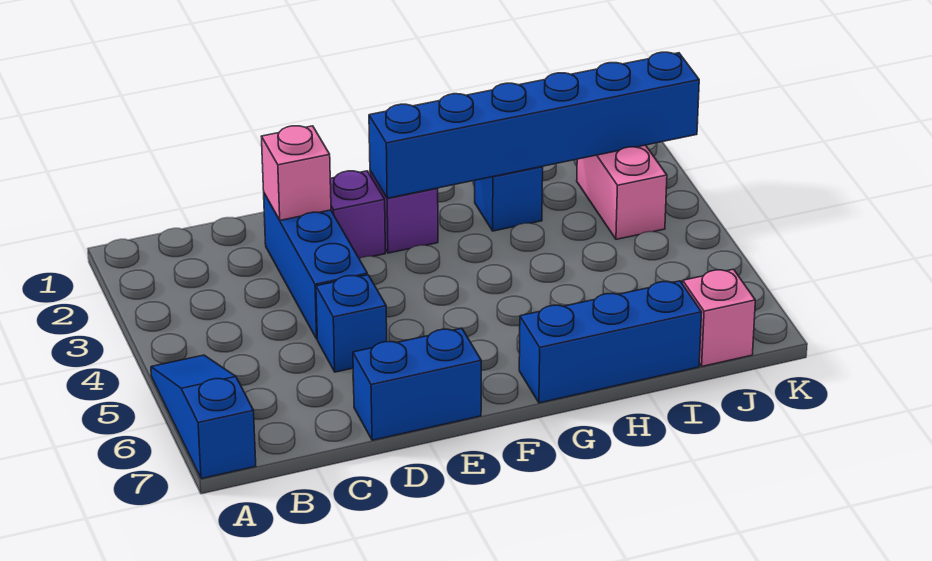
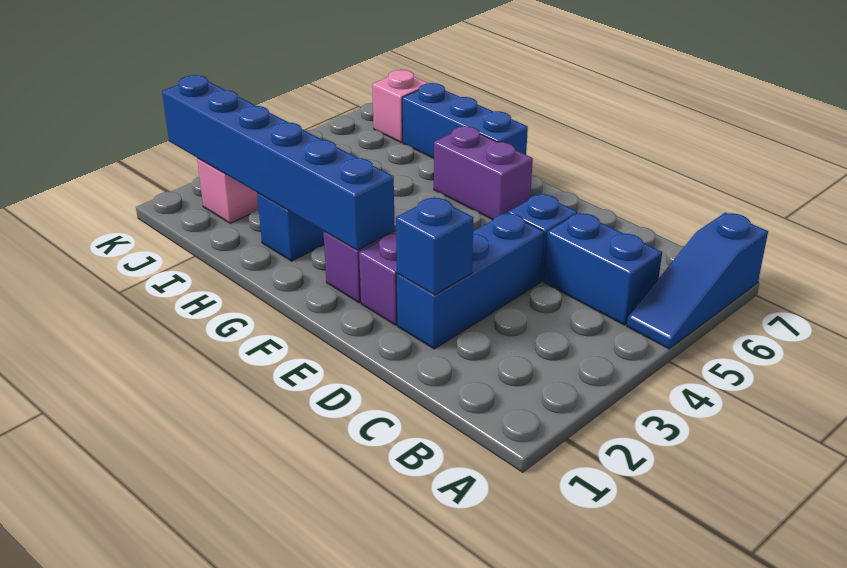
pink 1x1 brick [261,126,331,220] -> blue 1x1 brick [396,197,473,295]
blue 1x2 brick [353,328,481,440] -> blue 1x2 brick moved to [544,213,662,325]
none -> purple 1x2 brick [434,126,533,220]

